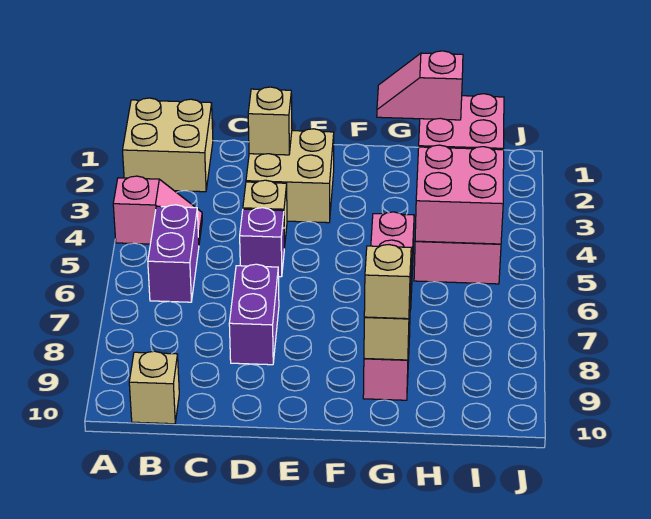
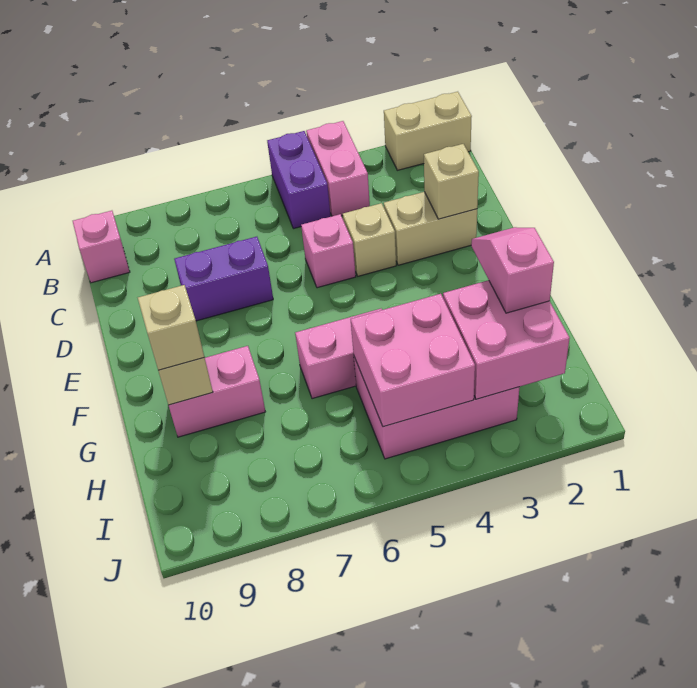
tan 2x2 brick [123,98,213,192] -> tan 1x2 brick [384,92,472,170]
pink 1x2 slope [113,176,202,244] -> pink 1x2 brick [306,121,370,216]
purple 1x2 brick [148,205,199,302] -> purple 1x2 brick turned to [267,131,331,229]
tan 1x1 brick [129,351,179,424] -> pink 1x1 brick [73,211,130,283]
tan 2x2 brick [246,129,334,223] -> tan 1x2 brick [384,192,477,265]
purple 1x1 brick [240,208,284,277] -> pink 1x1 brick [301,214,356,288]

